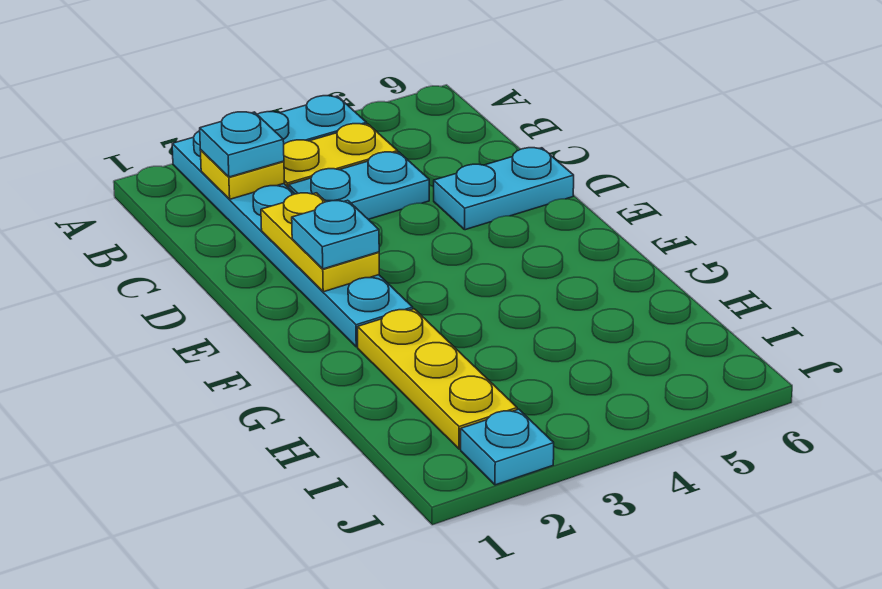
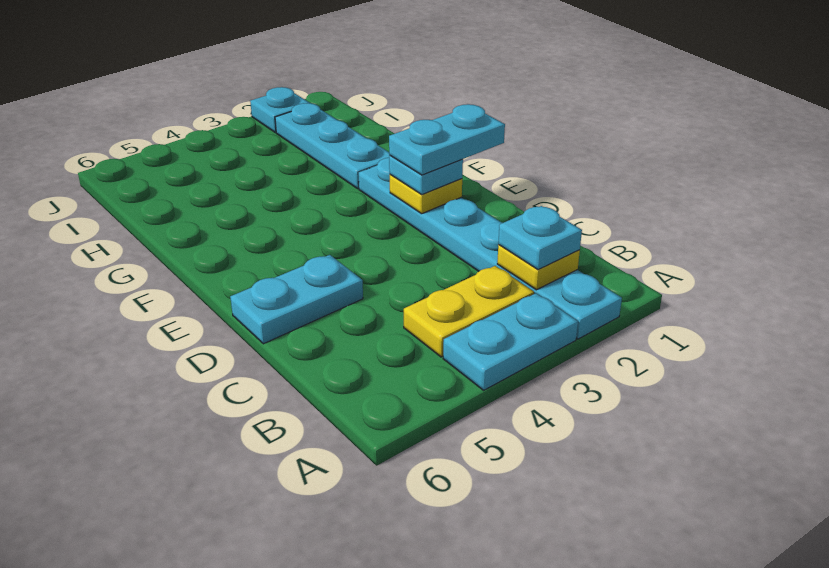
cyan 1x2 plate [289,152,429,219] -> cyan 1x2 plate moved to [389,104,505,175]
yellow 1x2 plate [261,193,379,292] -> yellow 1x1 plate [390,175,462,214]
yellow 1x3 plate [358,309,517,449] -> cyan 1x3 plate [275,103,390,189]

